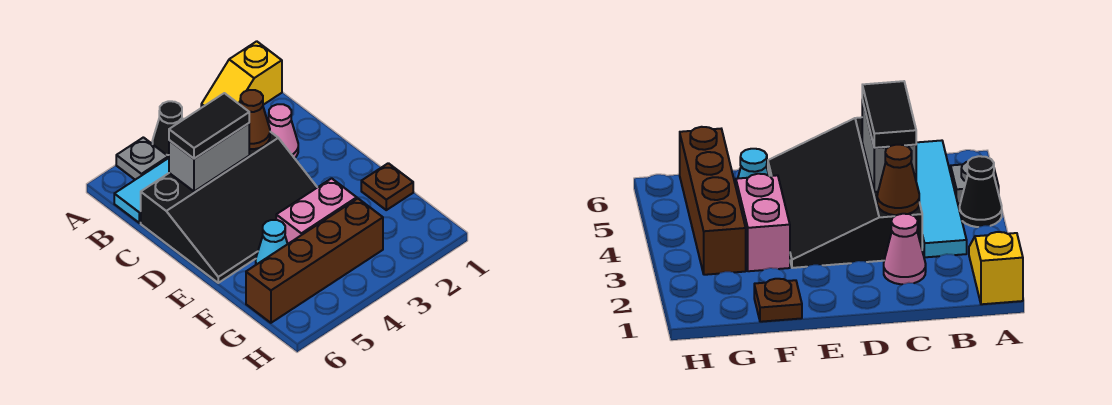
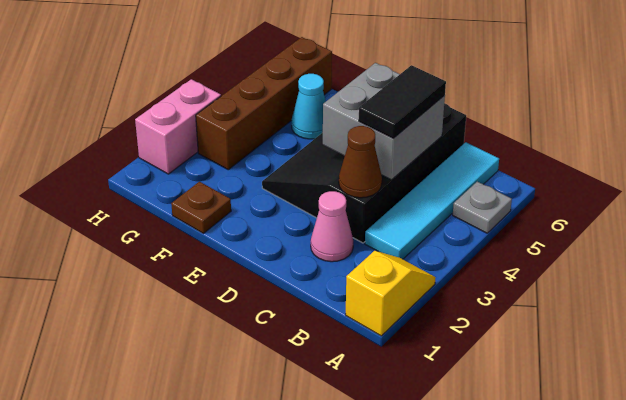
black 1x1 cone [153,101,183,158] -> none
grey 1x2 brick [169,123,249,191] -> grey 2x2 brick [323,63,445,180]
pink 1x2 brick [276,178,357,244] -> pink 1x2 brick moved to [135,79,221,174]

